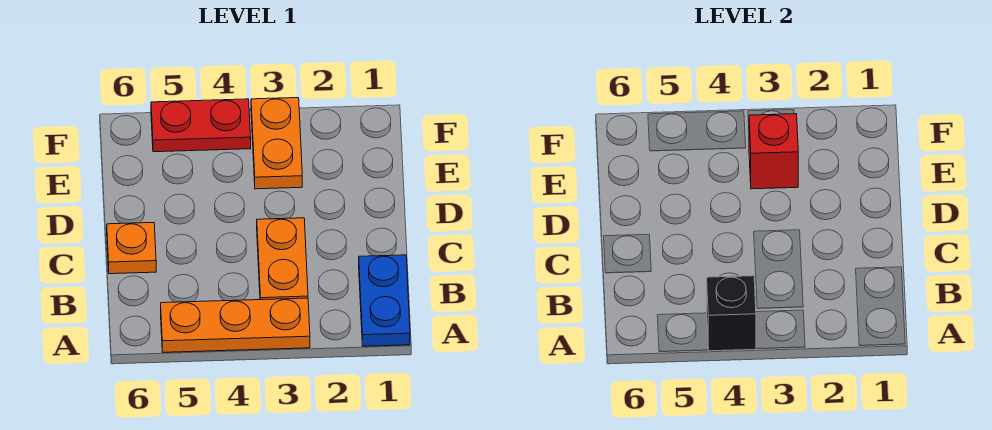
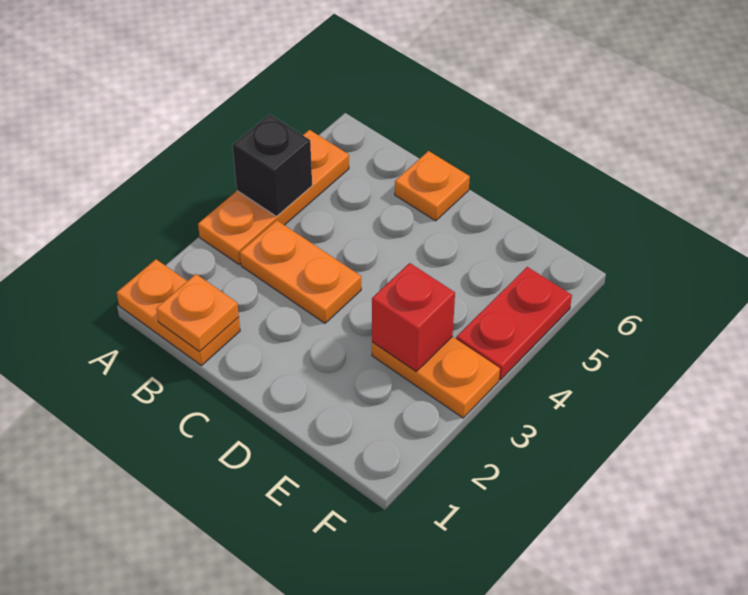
blue 1x2 plate [359,255,410,346] -> orange 1x2 plate [117,259,240,366]
none -> orange 1x1 plate [156,274,239,351]

